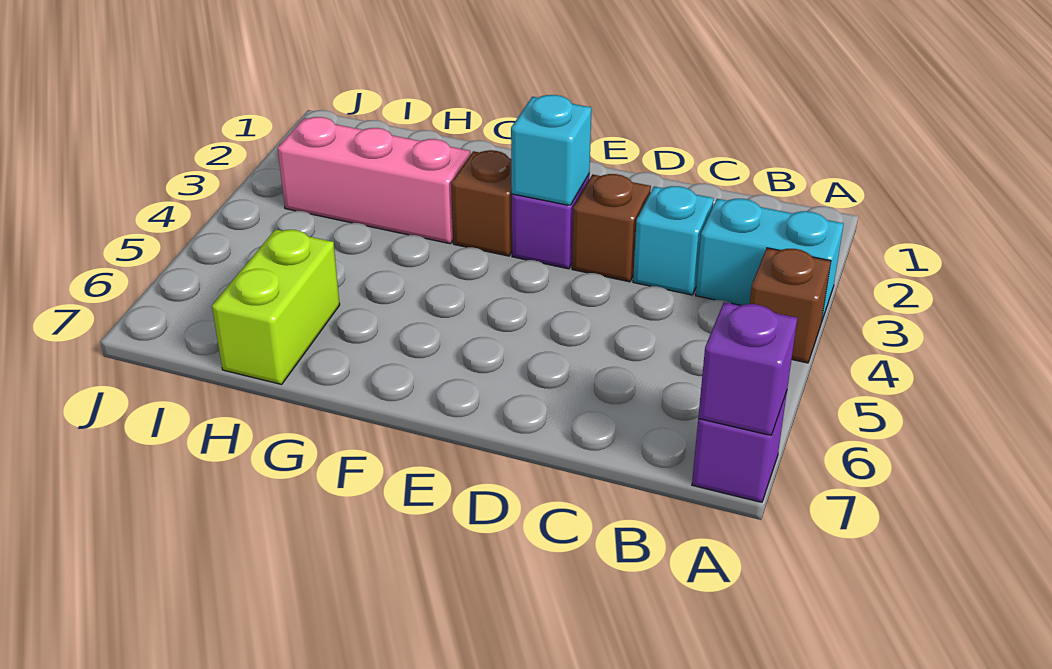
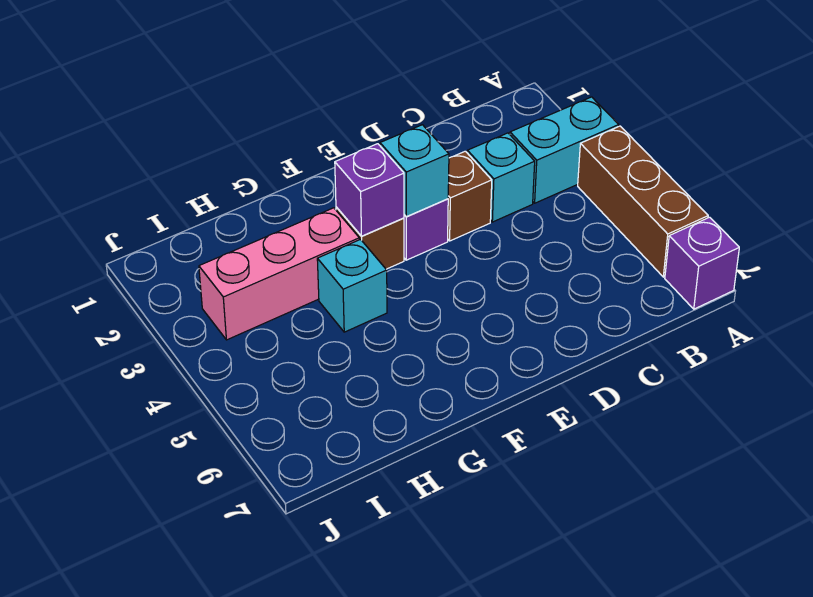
brown 1x1 brick [750,248,831,363] -> brown 1x3 brick [578,126,708,277]
purple 1x1 brick [698,302,797,435] -> purple 1x1 brick moved to [335,144,404,236]
none -> cyan 1x1 brick [317,240,387,332]
lime 1x2 brick [212,229,340,384] -> none

